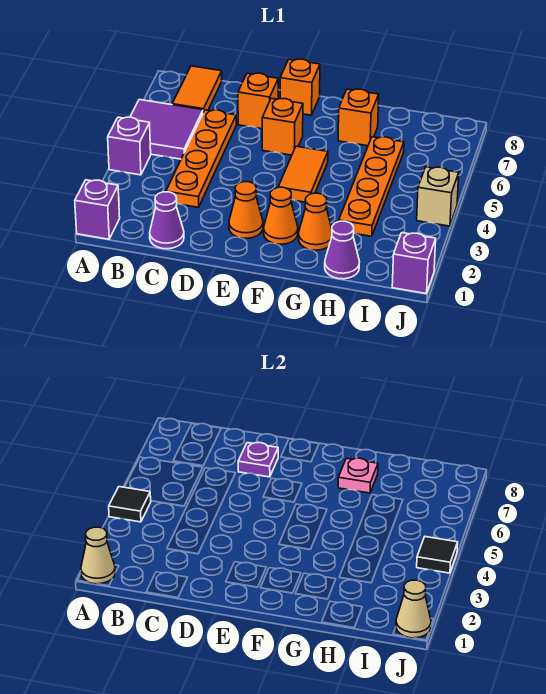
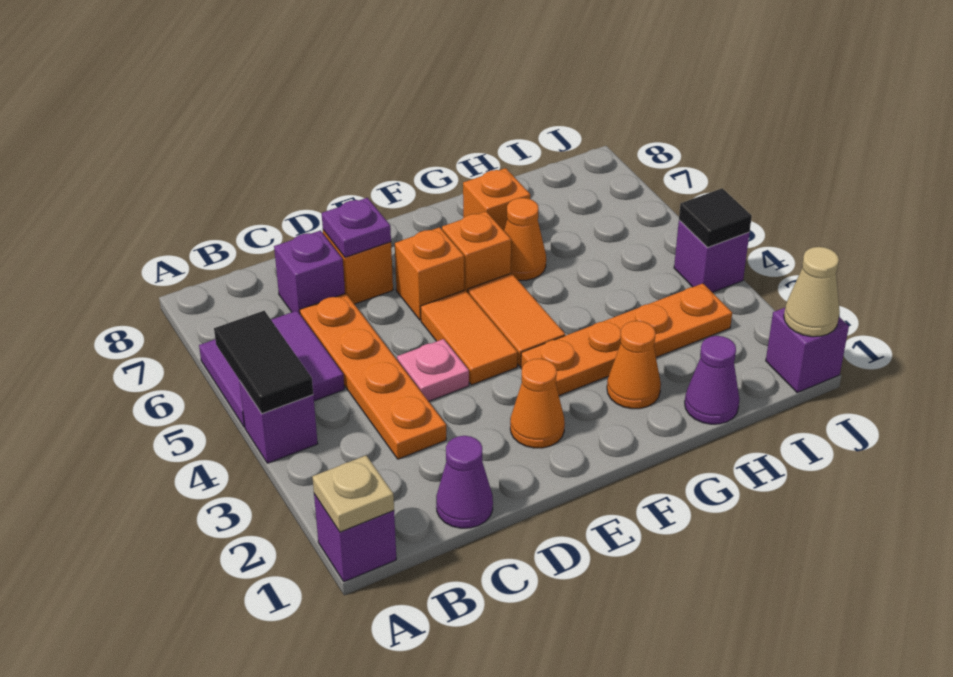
tan 1x1 cone [81,527,115,584] -> tan 1x1 plate [312,455,394,532]
black 1x1 tile [109,487,151,522] -> black 1x2 tile [214,311,313,414]
orange 1x2 tile [172,66,222,112] -> orange 1x2 tile moved to [420,290,518,385]
none -> purple 1x1 brick [274,230,345,314]
orange 1x1 brick [280,59,320,115] -> orange 1x1 brick moved to [442,211,511,292]
orange 1x1 cone [264,187,298,244] -> orange 1x1 cone moved to [504,198,546,280]
pink 1x1 plate [338,458,378,493] -> pink 1x1 plate moved to [397,339,469,401]
orange 1x4 plate [339,137,404,236] -> orange 1x4 plate turned to [521,283,732,396]
tan 1x1 brick [417,167,459,226] -> purple 1x1 brick [674,220,749,292]

